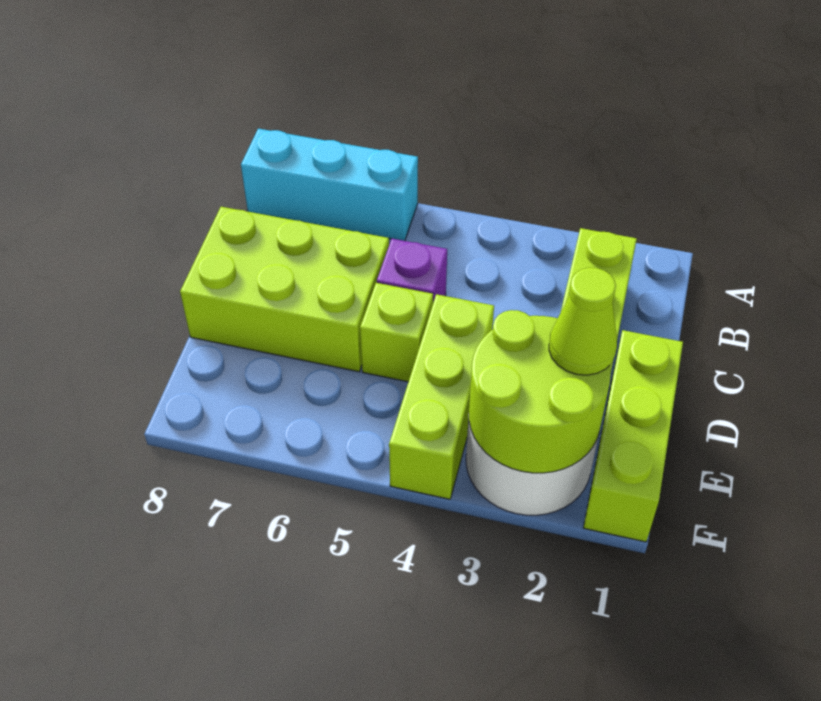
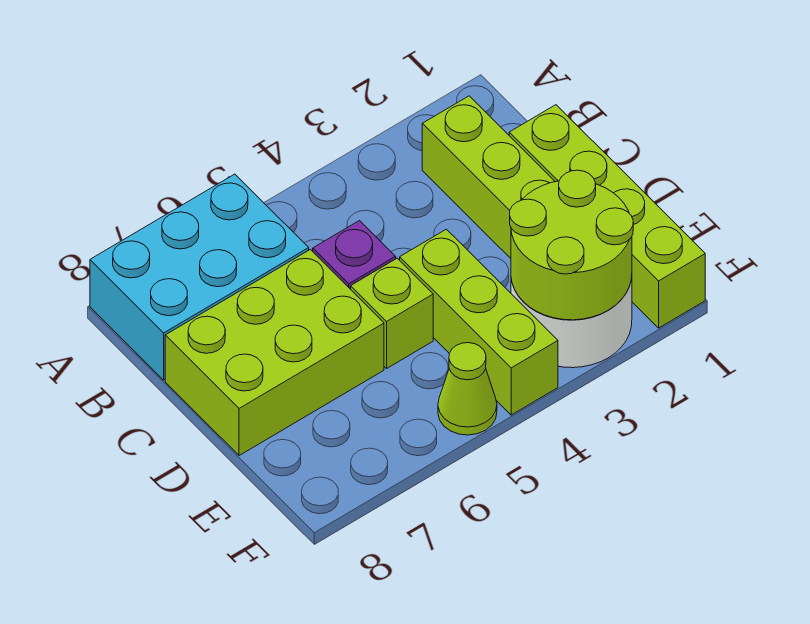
cyan 1x3 brick [241,129,418,241] -> cyan 2x3 brick [90,174,309,380]
lime 1x3 brick [583,330,683,542] -> lime 1x4 brick [509,105,705,328]
lime 1x1 cone [549,268,617,375] -> lime 1x1 cone moved to [438,343,497,435]

